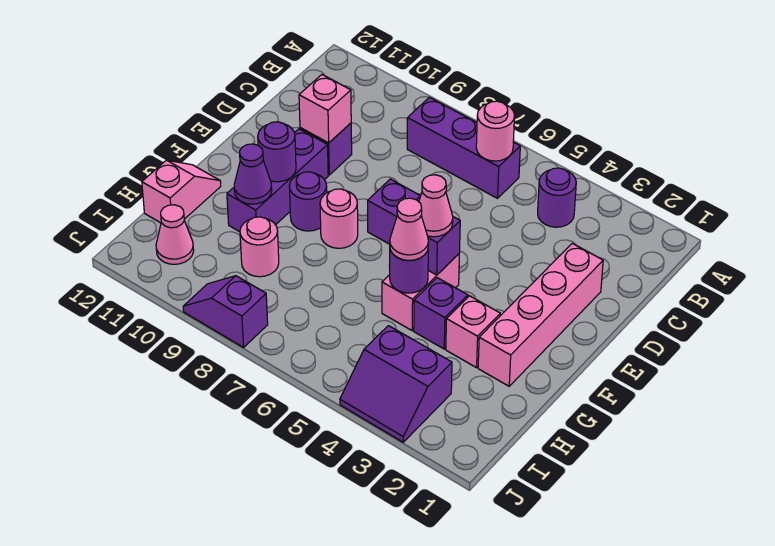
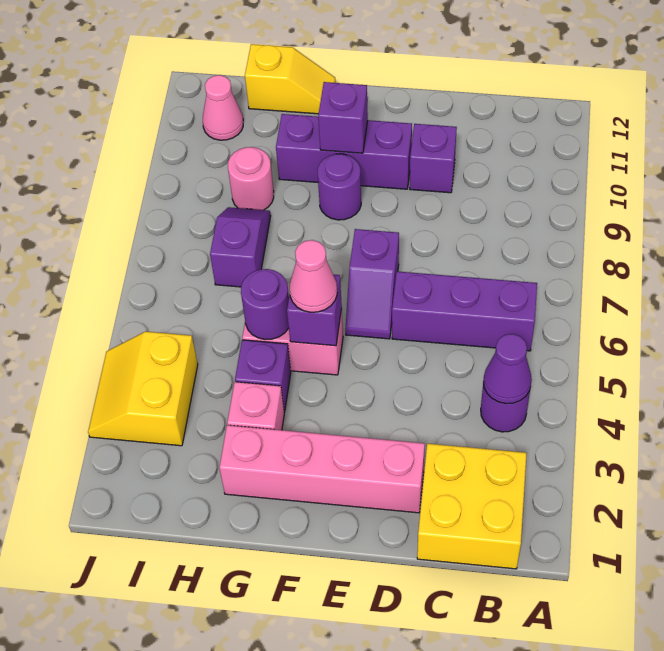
none -> yellow 2x2 brick [417,444,527,569]
purple 1x3 brick [407,97,520,198] -> purple 1x3 brick turned to [392,271,537,351]
pink 1x1 round brick [476,101,514,161] -> none
pink 1x1 brick [299,75,351,143] -> none
pink 1x1 round brick [320,189,358,248] -> none
purple 1x1 round brick [258,122,296,182] -> purple 1x1 brick [318,82,368,153]
pink 1x1 cone [390,198,429,260] -> none
purple 1x1 cone [234,144,272,204] -> purple 1x1 cone moved to [483,334,532,404]
pink 1x2 slope [142,160,221,223] -> yellow 1x2 slope [245,44,336,114]
purple 2x2 slope [340,326,452,442] -> yellow 2x2 slope [88,332,198,446]
purple 1x2 slope [183,276,268,347] -> purple 1x2 slope moved to [210,207,271,287]

